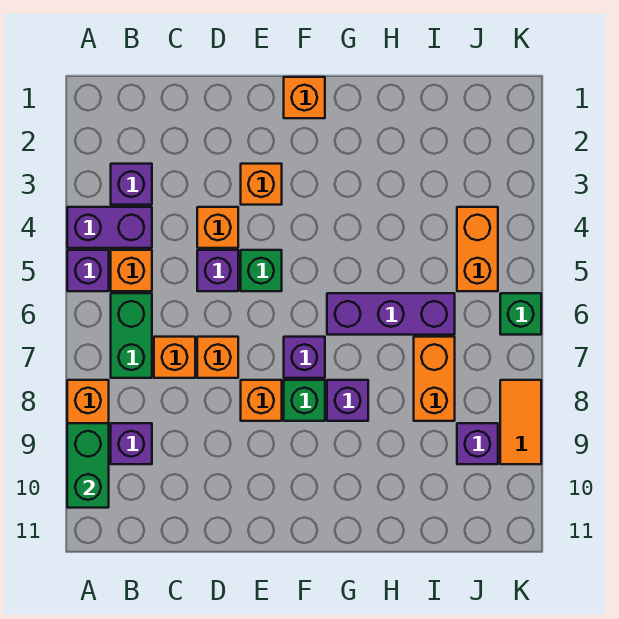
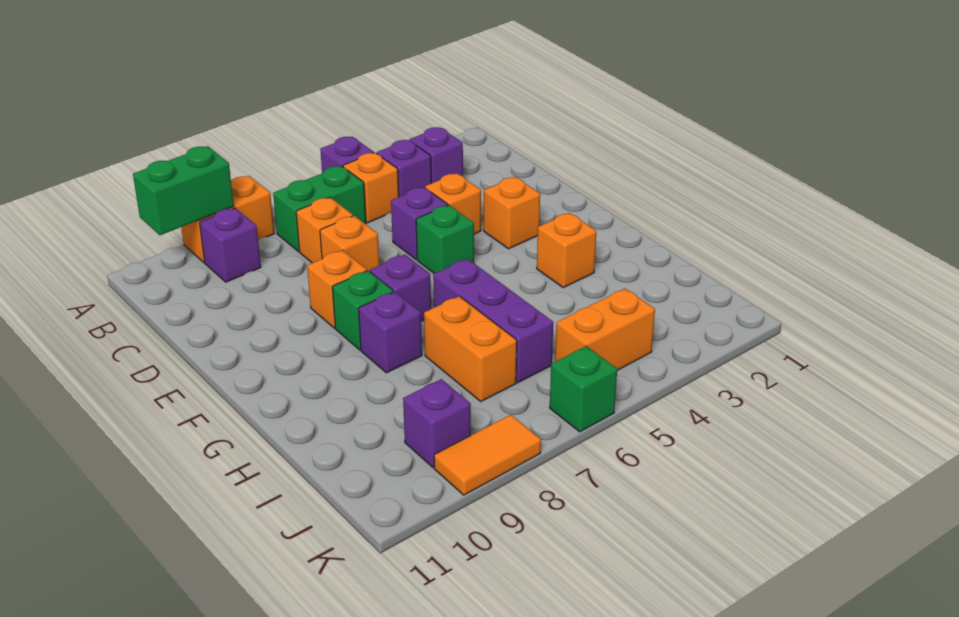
purple 1x2 brick [67,207,152,248] -> purple 1x1 brick [377,140,431,197]
orange 1x1 brick [284,77,325,118] -> orange 1x1 brick moved to [537,213,596,288]
orange 1x2 brick [414,337,455,421] -> orange 1x2 brick turned to [424,296,517,401]

